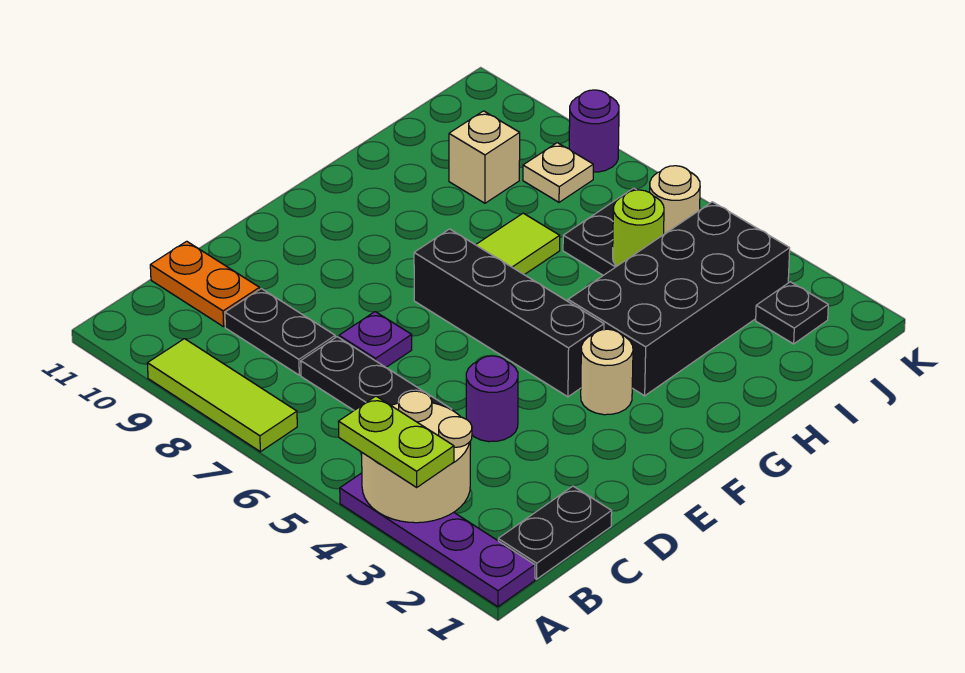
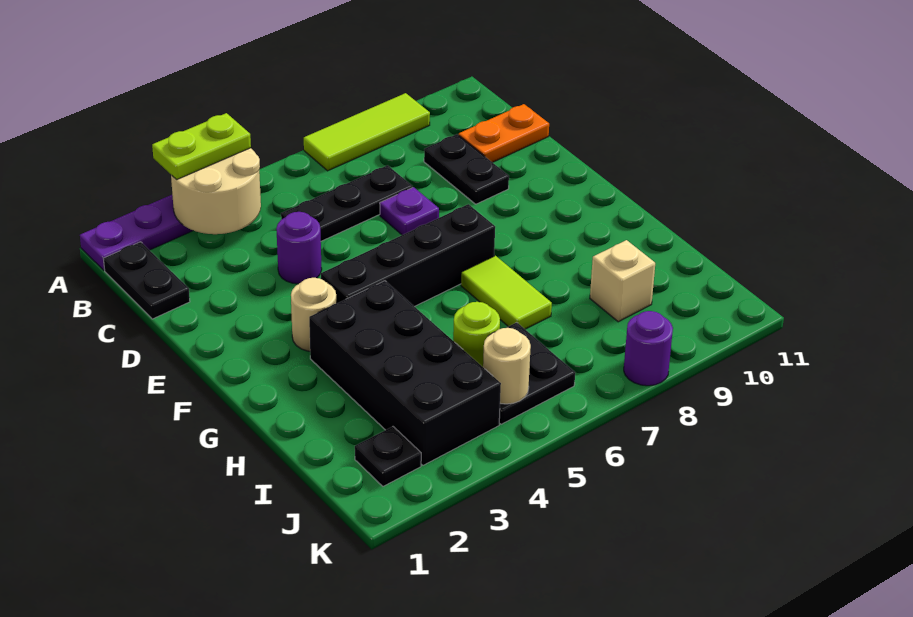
black 1x2 plate [225,289,335,375] -> black 1x2 plate turned to [424,134,509,204]
tan 1x1 plate [523,143,593,202] -> none

